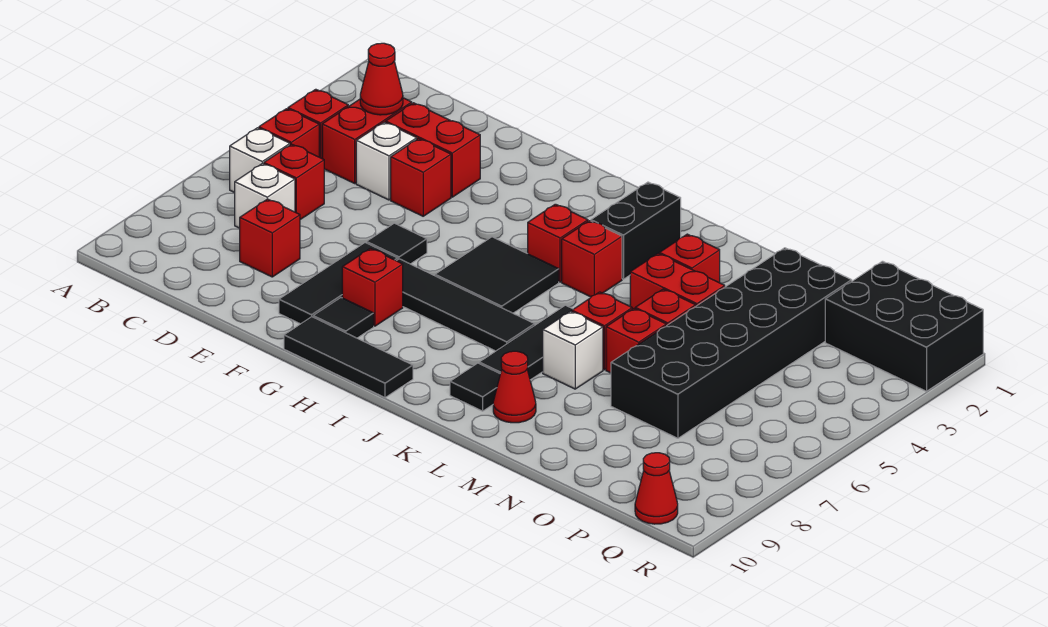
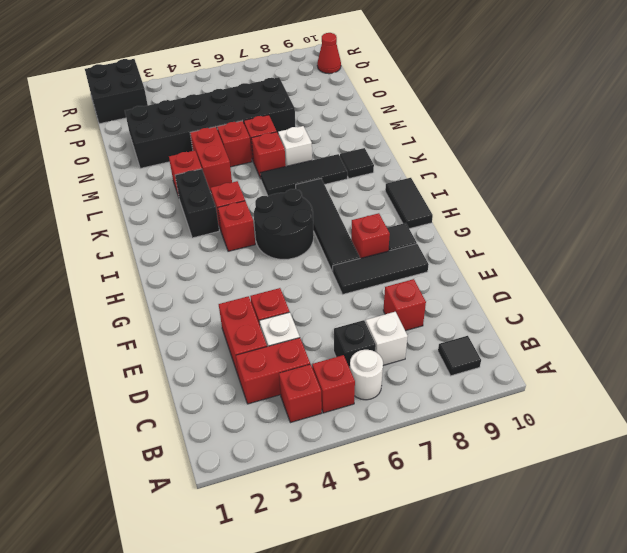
white 1x1 brick [230,128,290,193] -> white 1x1 round brick [350,350,383,400]
red 1x1 cone [360,43,403,115] -> none
red 1x1 brick [264,144,324,220] -> black 1x1 brick [334,320,376,368]
black 1x1 tile [367,223,427,264] -> black 1x1 tile moved to [438,336,481,376]
black 1x3 tile [284,317,413,398] -> black 1x2 tile [385,178,433,229]
black 2x2 tile [435,237,559,313] -> black 2x2 round brick [254,189,314,259]
black 1x2 brick [591,182,681,279] -> black 1x2 brick turned to [175,169,219,238]
red 1x1 cone [493,351,536,423] -> none
black 2x3 brick [825,261,983,391] -> black 2x2 brick [85,59,148,124]

